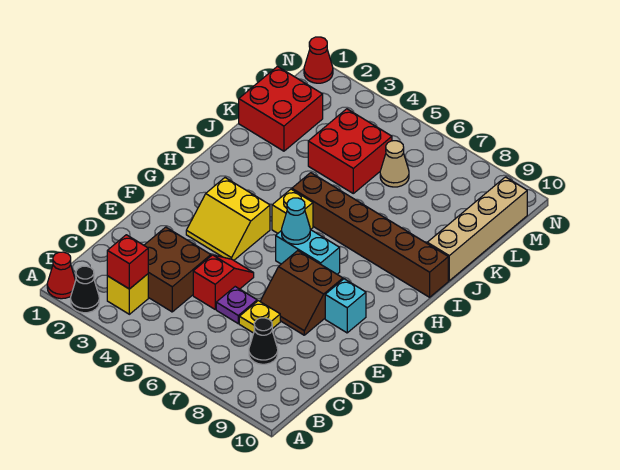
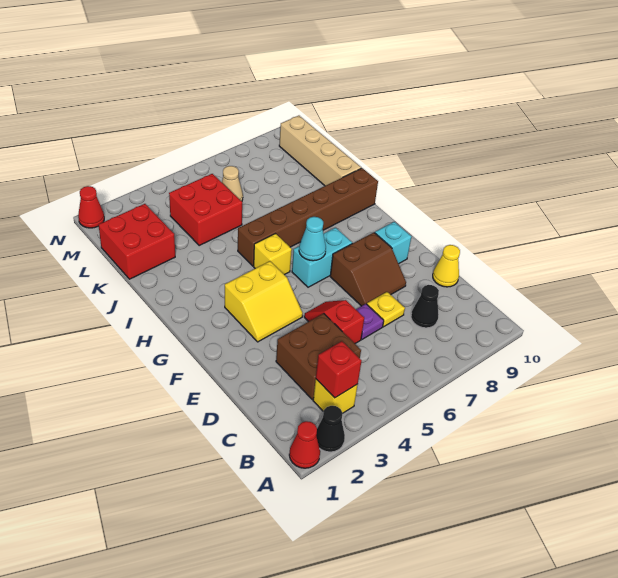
none -> yellow 1x1 cone [433,245,460,287]

